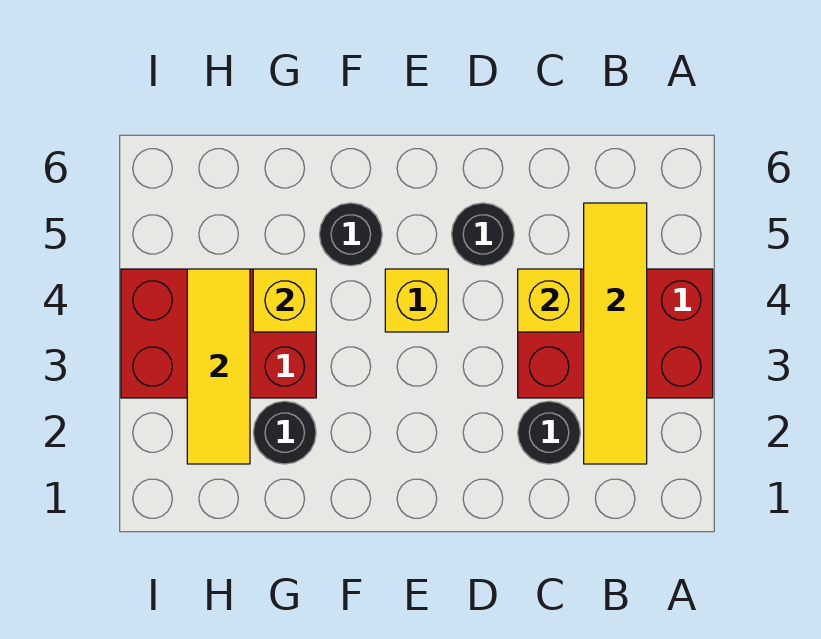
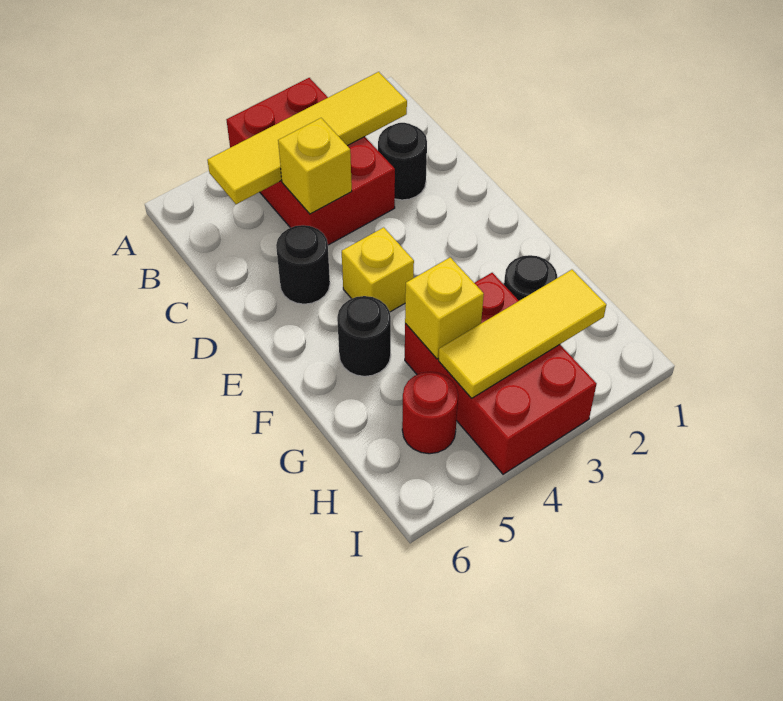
none -> red 1x1 round brick [402,372,458,454]

